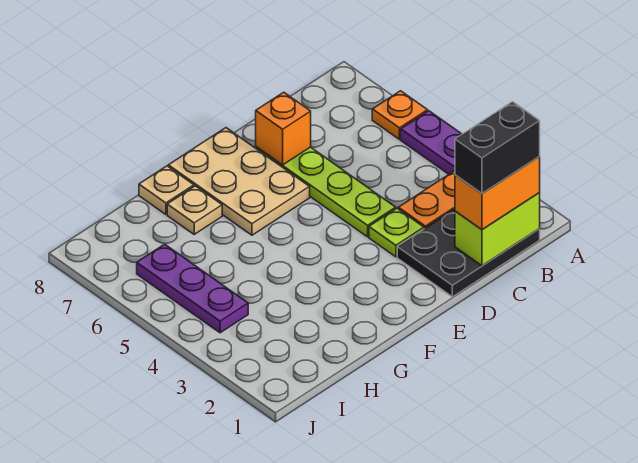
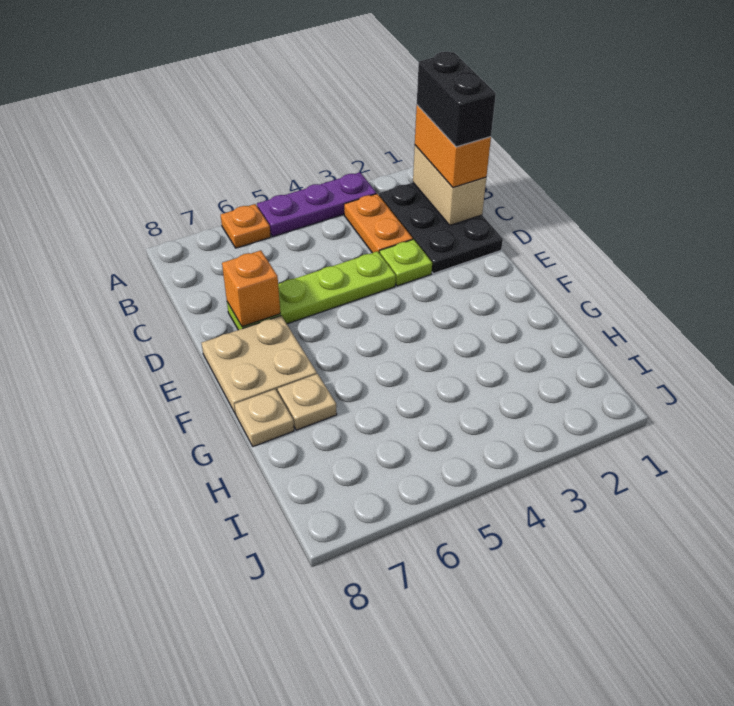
lime 1x2 brick [455,193,540,266] -> tan 1x2 brick [413,145,486,225]
tan 2x3 plate [168,128,310,235] -> tan 2x2 plate [202,316,317,414]
purple 1x3 plate [137,244,248,333] -> none

